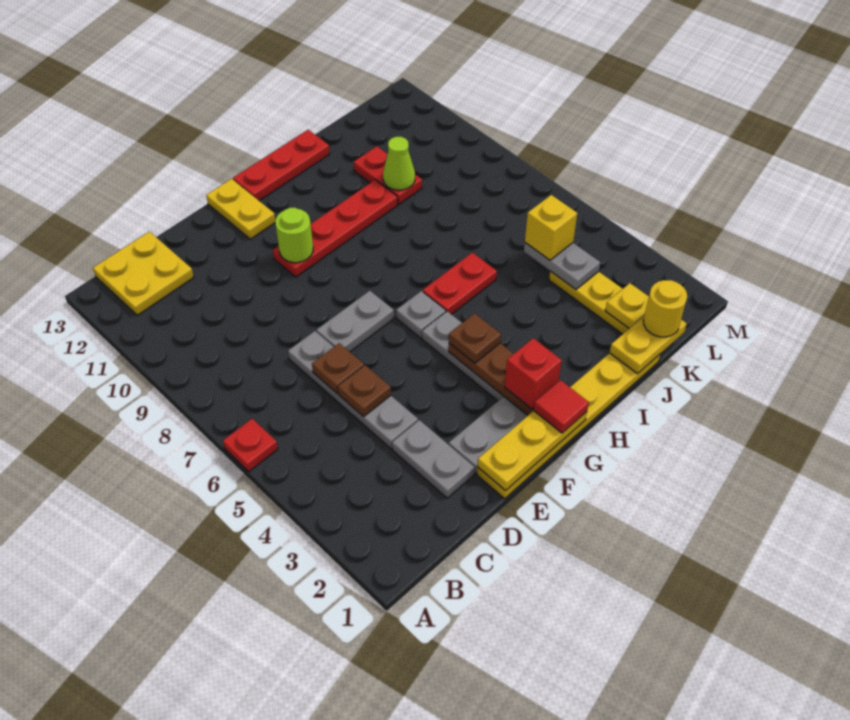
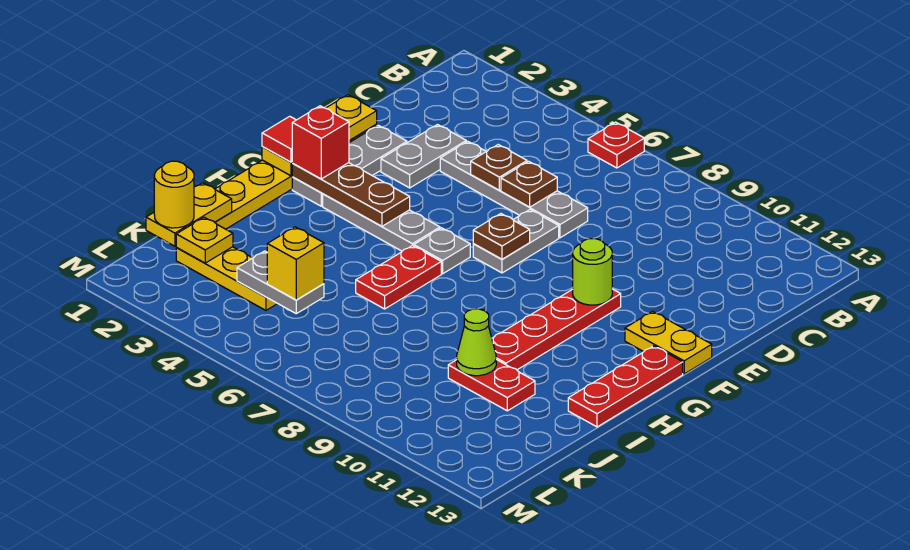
yellow 2x2 plate [93,231,194,315] -> none
grey 1x2 plate [392,420,475,498] -> grey 1x2 plate turned to [381,125,466,188]
brown 1x1 plate [449,313,501,363] -> brown 1x1 plate moved to [473,214,530,259]

